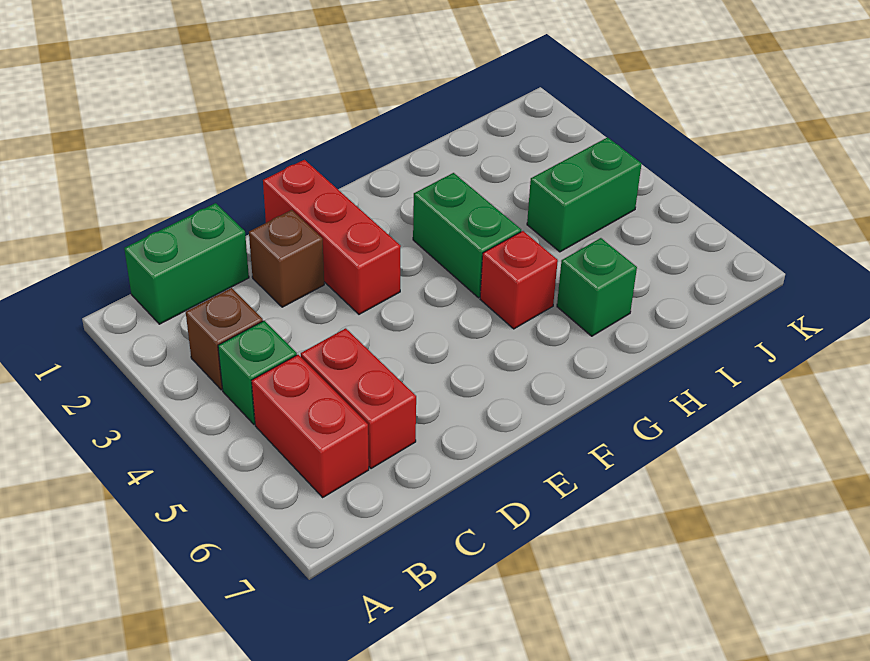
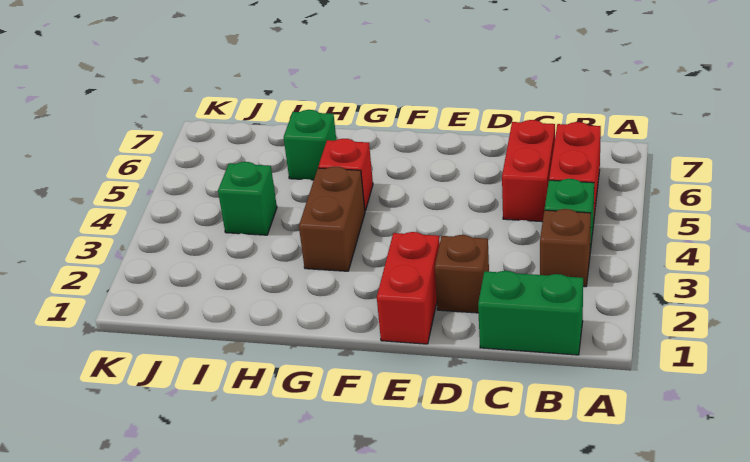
red 1x3 brick [263,160,401,314] -> red 1x2 brick [377,232,440,344]
green 1x2 brick [413,173,521,298] -> brown 1x2 brick [299,166,365,271]
green 1x2 brick [527,137,642,252] -> green 1x1 brick [218,162,277,235]

